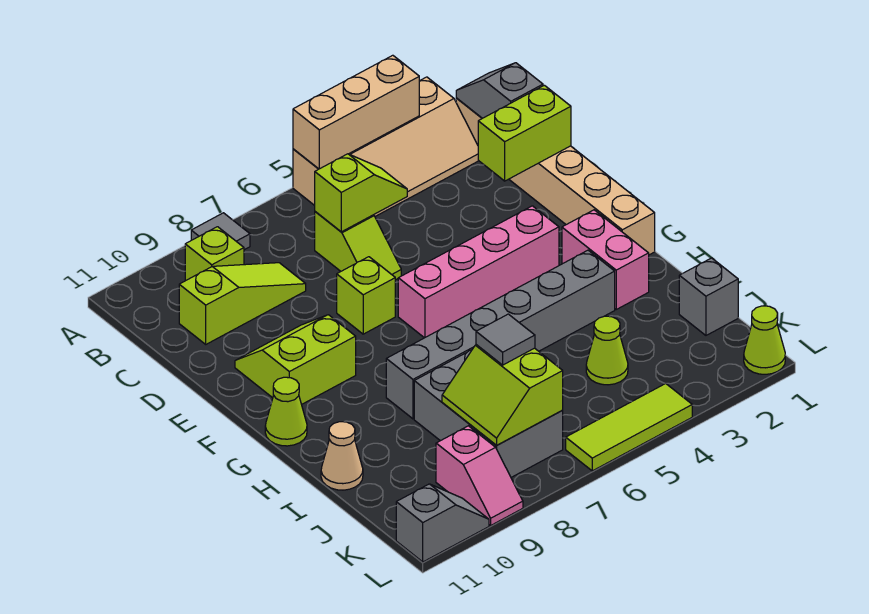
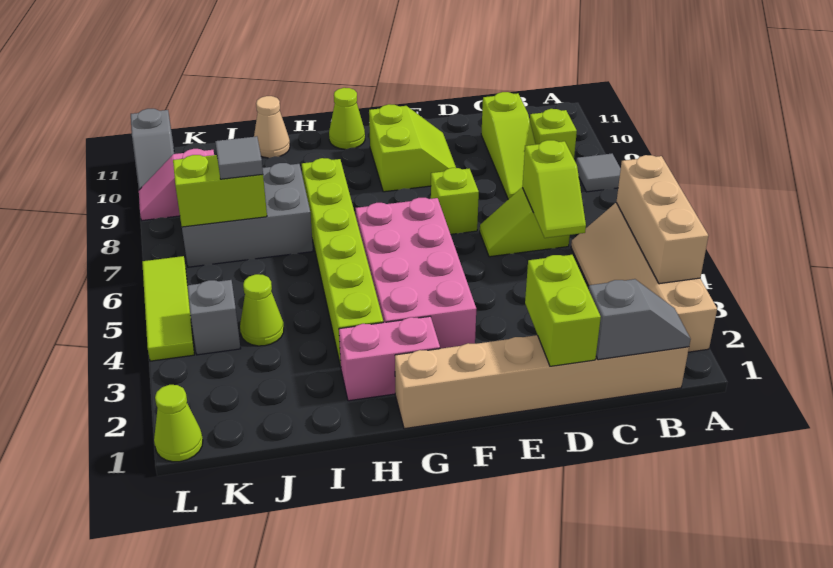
pink 1x4 brick [398,206,559,338] -> pink 2x4 brick [356,198,476,349]
grey 1x6 brick [386,250,615,419] -> lime 1x6 brick [302,158,383,367]
grey 1x1 brick [679,258,738,335] -> grey 1x1 brick moved to [188,280,241,355]

